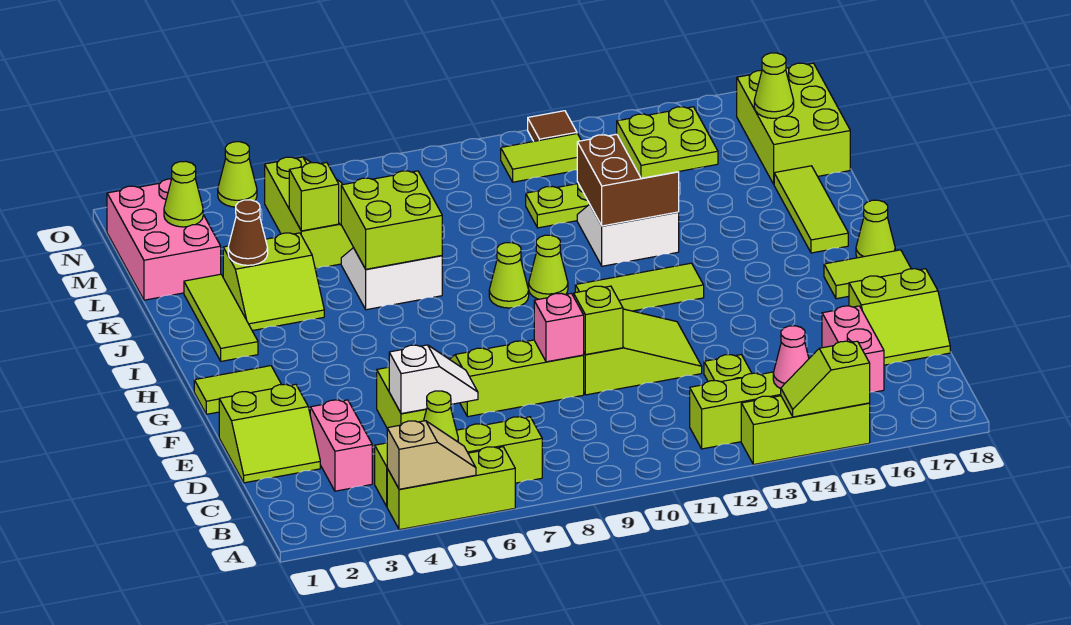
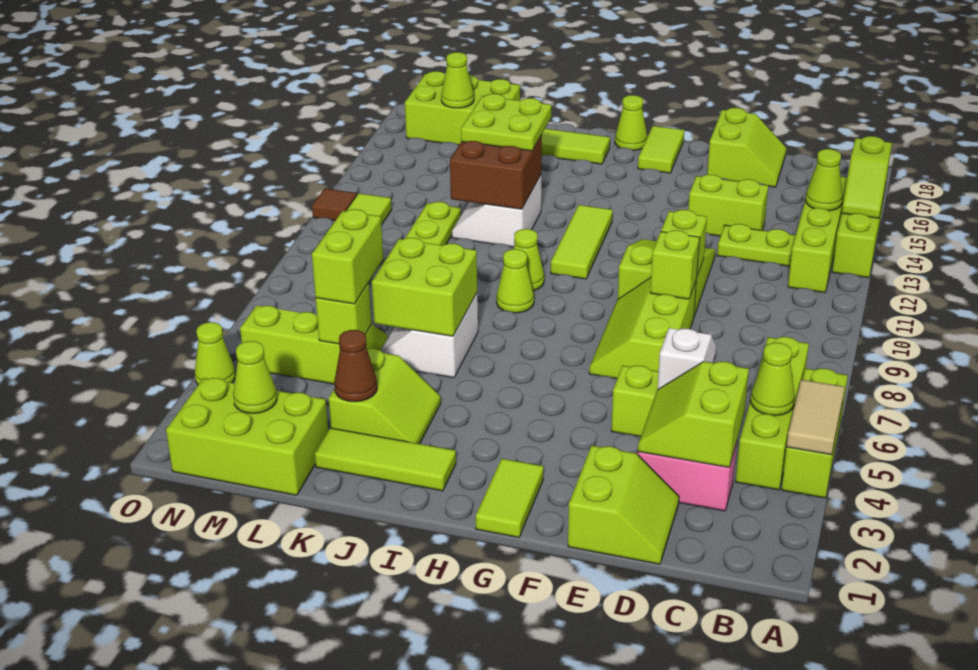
tan 1x2 slope [387,421,476,489] -> tan 1x2 tile [787,380,844,455]
pink 1x1 cone [773,326,809,389] -> lime 1x1 cone [805,149,843,211]
none -> lime 2x2 slope [638,361,749,467]
pink 1x2 brick [822,306,884,392] -> none
none -> lime 1x2 brick [688,175,768,236]
pink 1x1 brick [534,293,584,362] -> lime 1x1 brick [650,230,700,299]
pink 2x3 brick [107,179,221,300] -> lime 2x3 brick [166,378,328,495]
none -> lime 1x2 brick [312,209,383,304]

